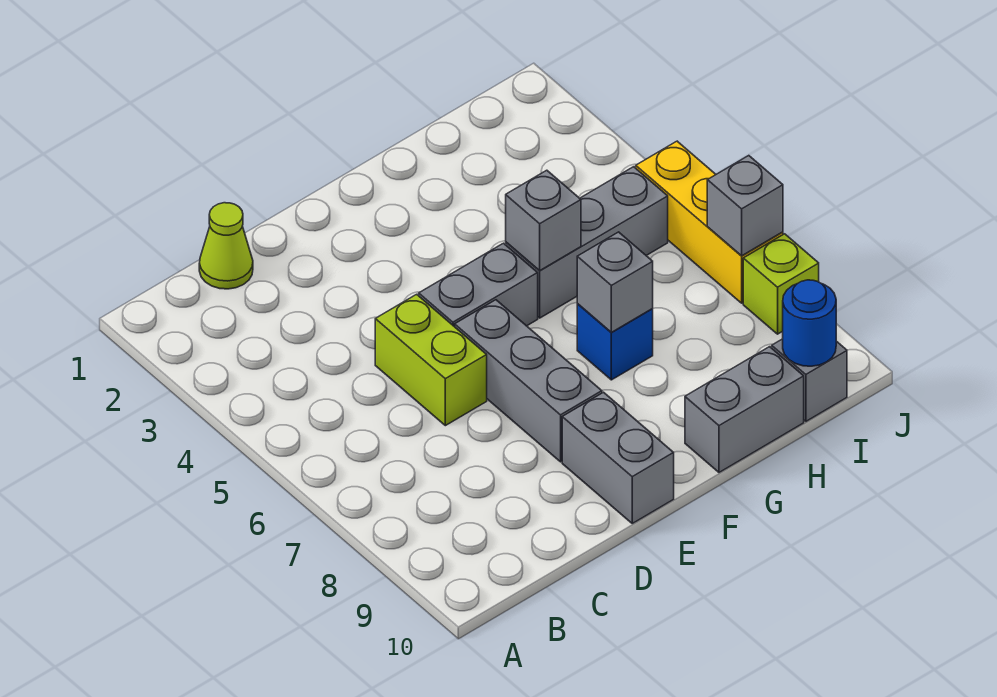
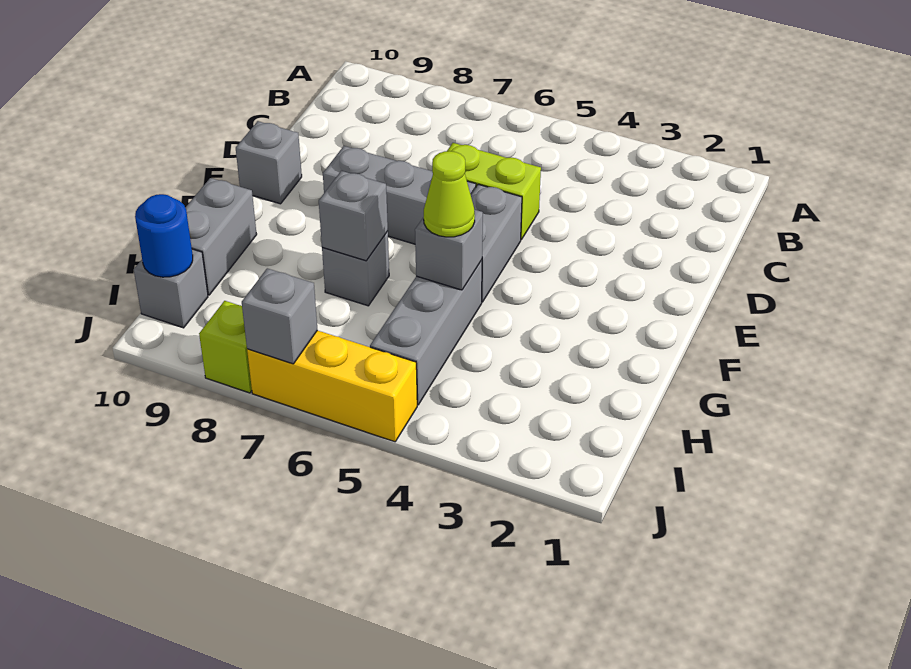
lime 1x1 cone [199,203,253,289] -> lime 1x1 cone moved to [424,151,475,237]
grey 1x2 brick [562,392,674,523] -> grey 1x1 brick [236,121,302,204]
blue 1x1 brick [577,304,653,380] -> grey 1x1 brick [322,231,389,306]

